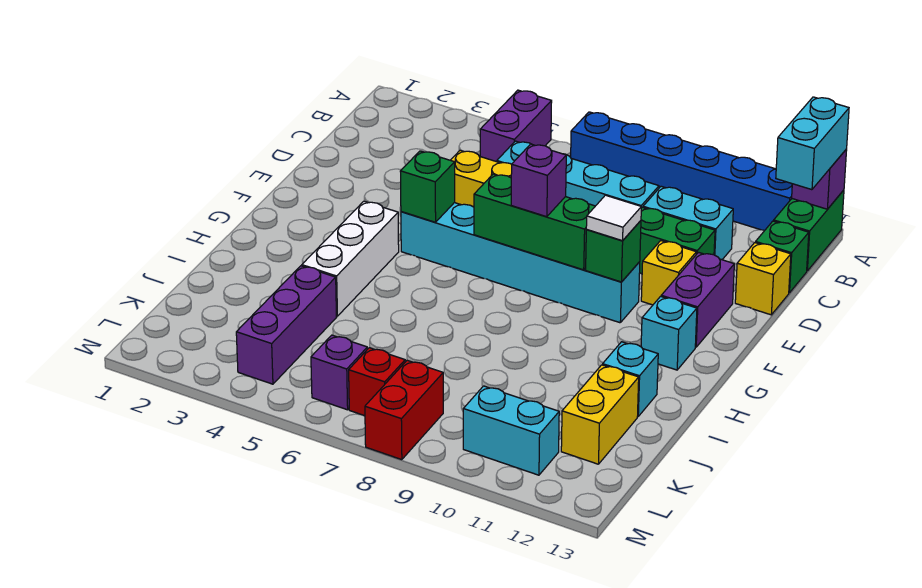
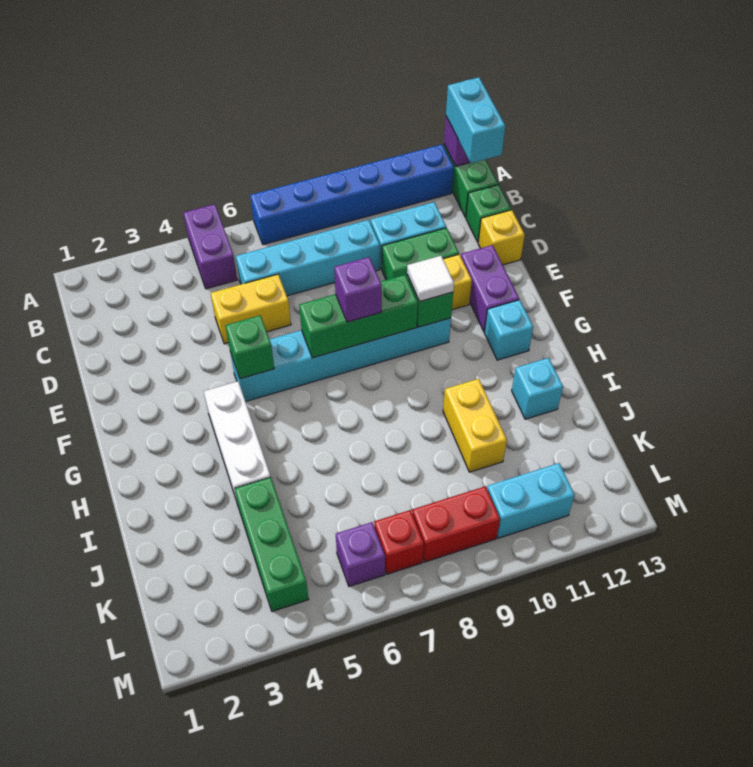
purple 1x3 brick [236,266,337,384] -> green 1x3 brick [235,477,309,611]
yellow 1x2 brick [561,365,639,464] -> yellow 1x2 brick moved to [443,379,507,472]
red 1x2 brick [365,360,443,460] -> red 1x2 brick turned to [412,486,500,562]

